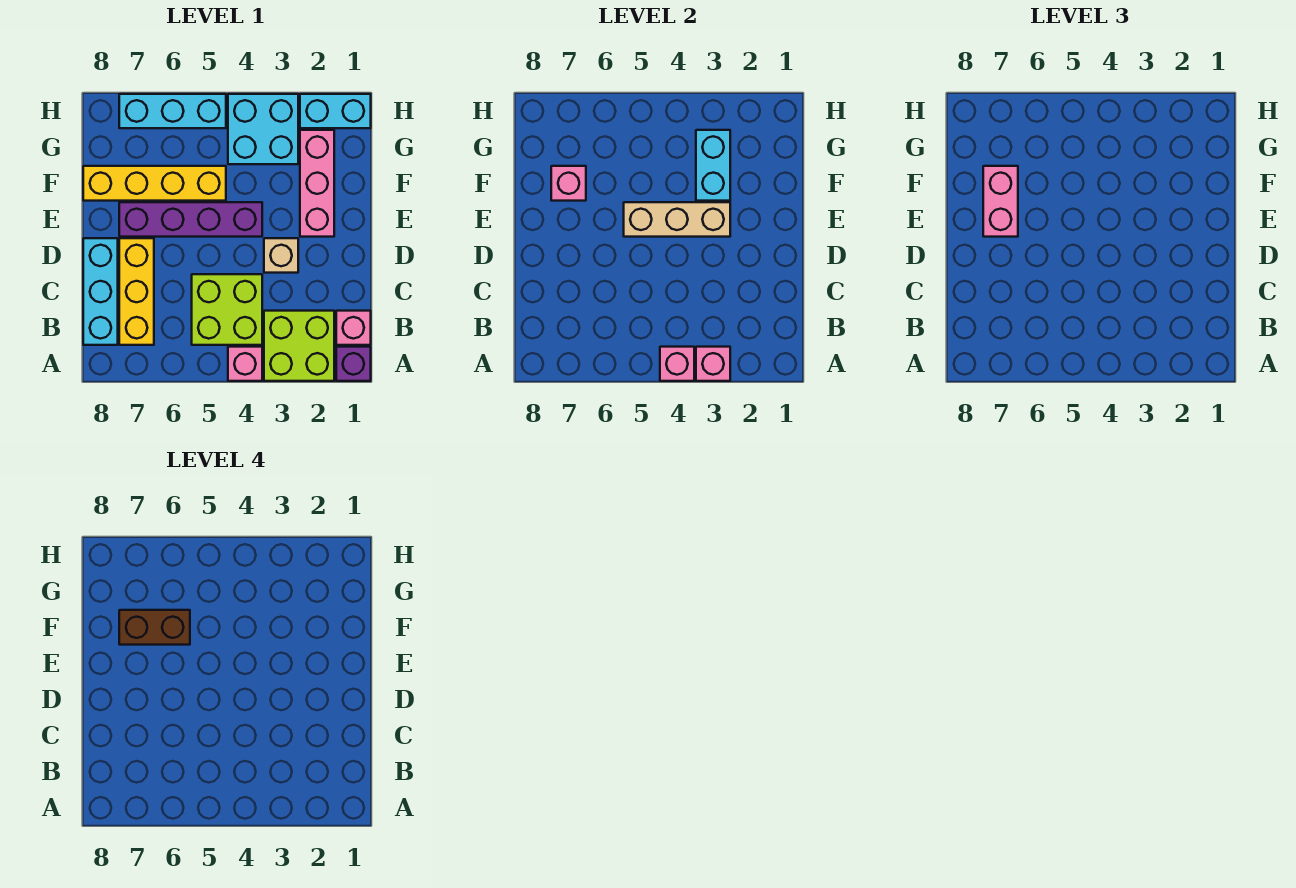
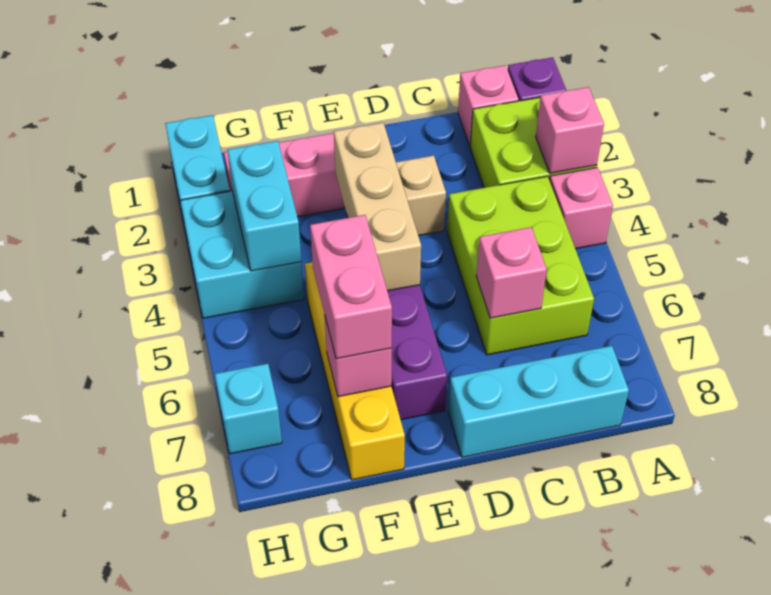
pink 1x1 brick [660,347,694,381] -> pink 1x1 brick moved to [476,227,547,318]
lime 2x2 brick [192,274,262,345] -> lime 2x3 brick [447,176,594,355]
yellow 1x3 brick [119,238,154,345] -> none
pink 1x2 brick [983,166,1018,237] -> pink 1x2 brick turned to [310,215,392,359]
cyan 1x2 brick [696,130,730,201] -> cyan 1x2 brick turned to [227,141,301,271]
brown 1x2 brick [119,610,190,645] -> none
cyan 1x3 brick [119,94,226,128] -> cyan 1x1 brick [215,364,282,454]

